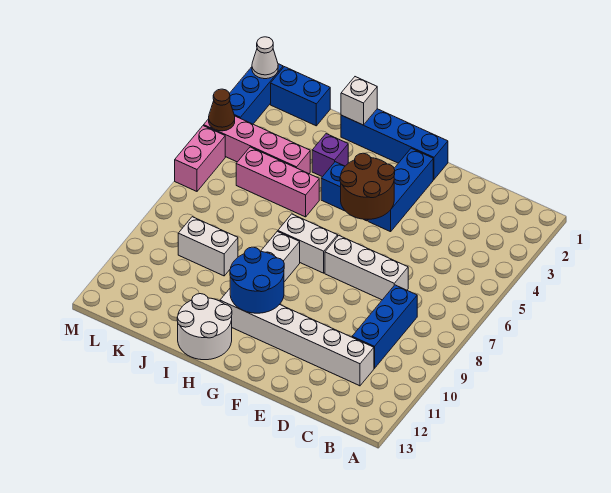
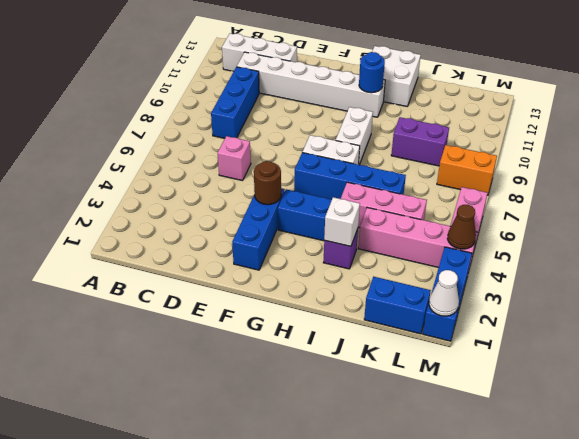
none -> pink 1x1 brick [218,136,251,181]
white 1x3 brick [325,236,408,300] -> white 1x3 brick moved to [222,33,297,72]
blue 1x4 brick [341,109,448,179] -> blue 1x4 brick moved to [294,153,406,199]
brown 2x2 round brick [340,153,395,219] -> brown 1x1 round brick [254,161,281,205]
blue 2x2 round brick [230,247,284,313] -> blue 1x1 round brick [359,52,385,93]
white 2x2 round brick [177,294,232,360] -> white 2x2 brick [372,46,421,106]
white 1x1 brick [341,77,377,125] -> white 1x1 brick moved to [324,197,360,246]
white 1x2 brick [178,217,238,276] -> purple 1x2 brick [391,117,449,166]
none -> orange 1x2 brick [437,145,497,195]

